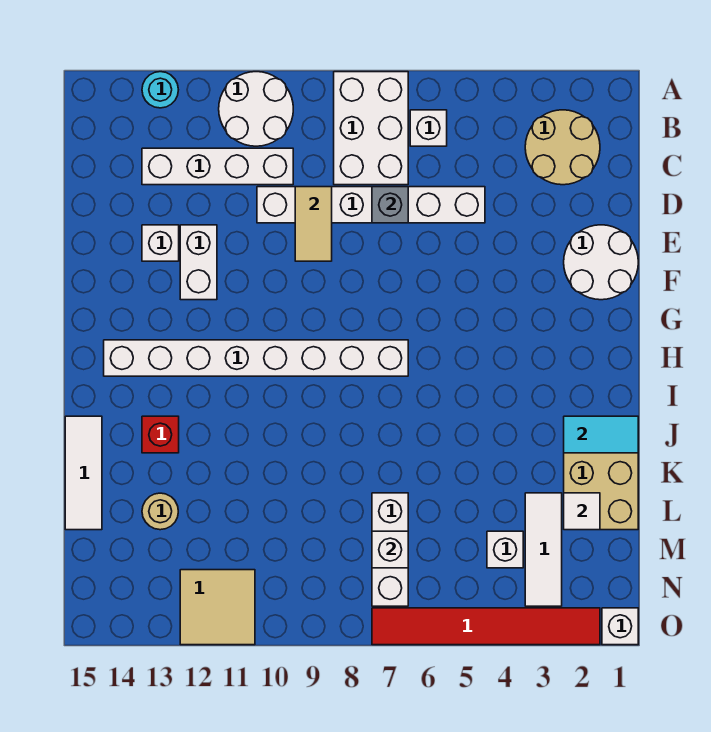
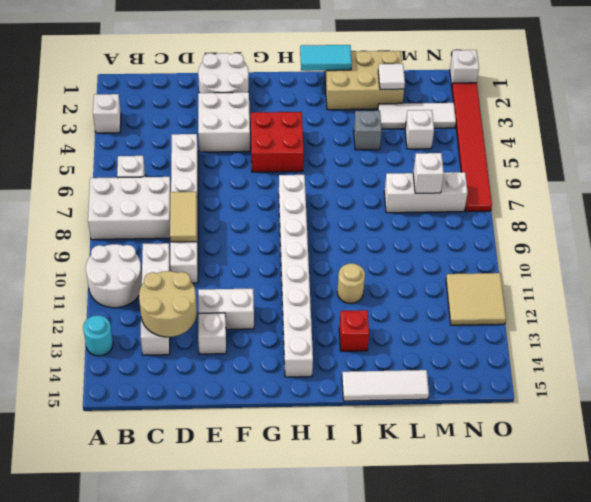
none -> white 1x1 brick [93,94,121,133]
tan 2x2 round brick [525,110,600,185] -> tan 2x2 round brick moved to [139,271,197,337]
grey 1x1 brick [372,187,408,223] -> grey 1x1 brick moved to [354,111,382,150]
tan 1x2 tile [295,187,332,261] -> tan 1x2 tile turned to [170,192,197,242]
none -> white 2x2 brick [198,92,250,152]
none -> red 2x2 brick [251,112,304,172]
cyan 1x2 tile [564,416,638,453] -> cyan 1x2 tile turned to [300,45,352,71]
tan 1x1 round brick [142,493,178,530] -> tan 1x1 round brick moved to [337,263,365,304]

